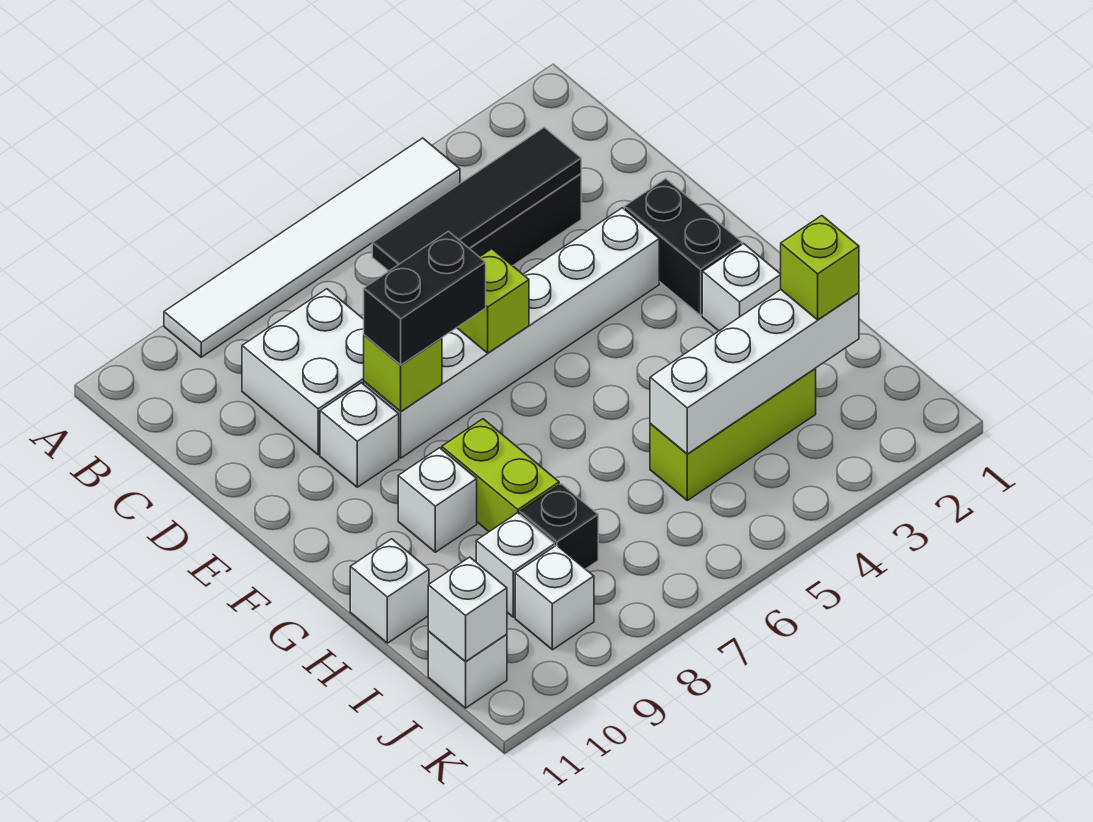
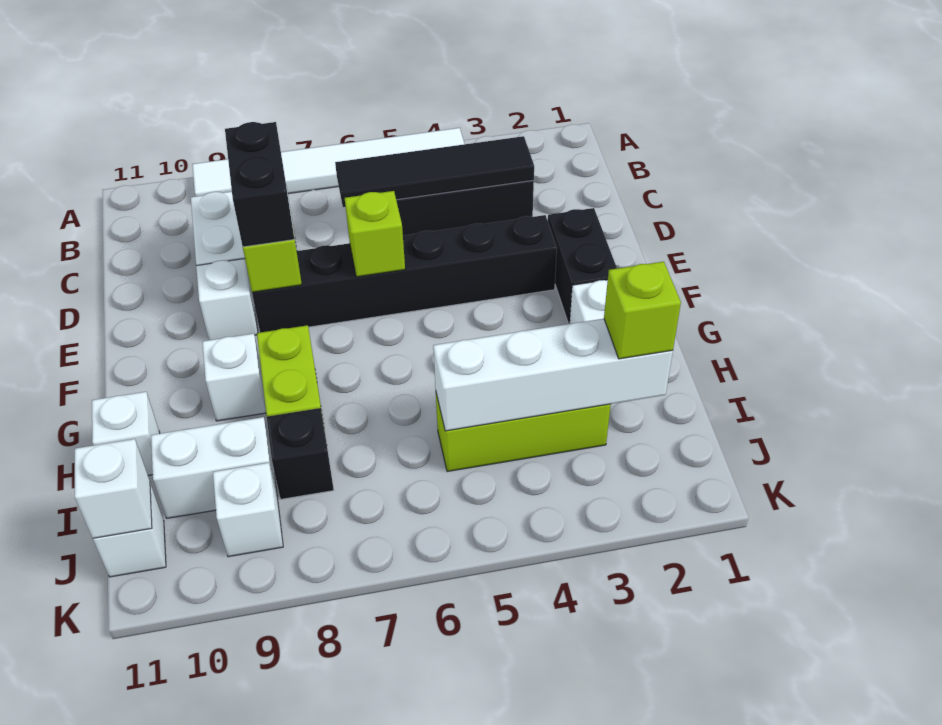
white 1x6 brick [364,208,659,458] -> black 1x6 brick [252,215,557,332]
black 1x2 brick [364,231,486,365] -> black 1x2 brick turned to [225,122,294,247]
white 1x1 brick [476,513,555,617] -> white 1x2 brick [151,417,278,518]

